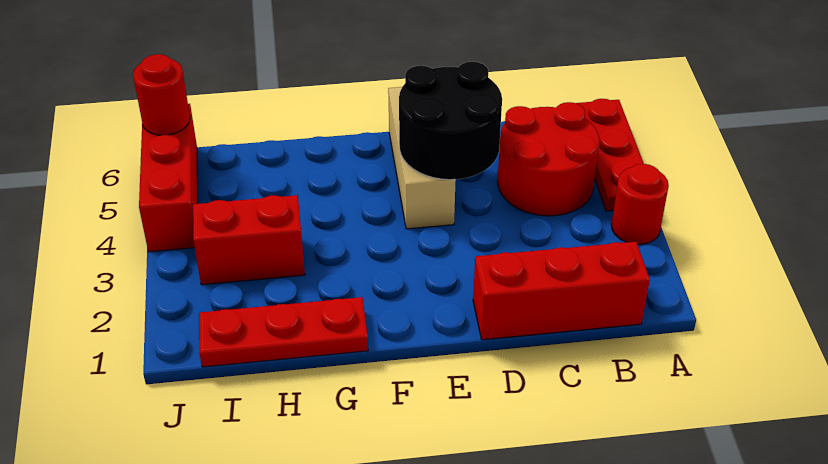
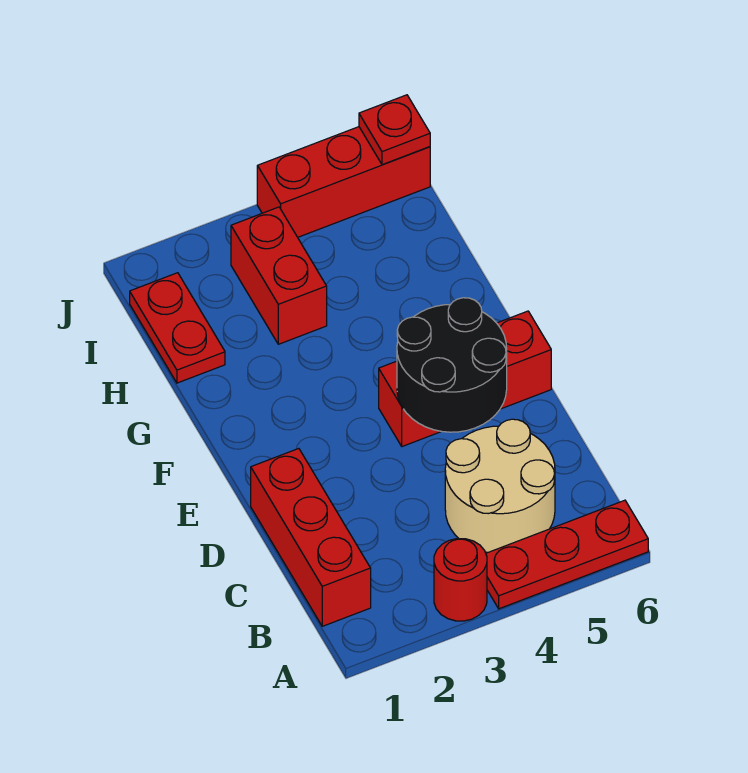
red 2x2 round brick [497,102,599,216] -> tan 2x2 round brick [445,419,555,553]
tan 1x3 brick [388,87,456,229] -> red 1x3 brick [379,311,551,446]
red 1x3 plate [199,297,368,367] -> red 1x2 plate [130,273,225,383]
red 1x1 round brick [133,54,190,135] -> red 1x1 plate [359,95,430,165]

